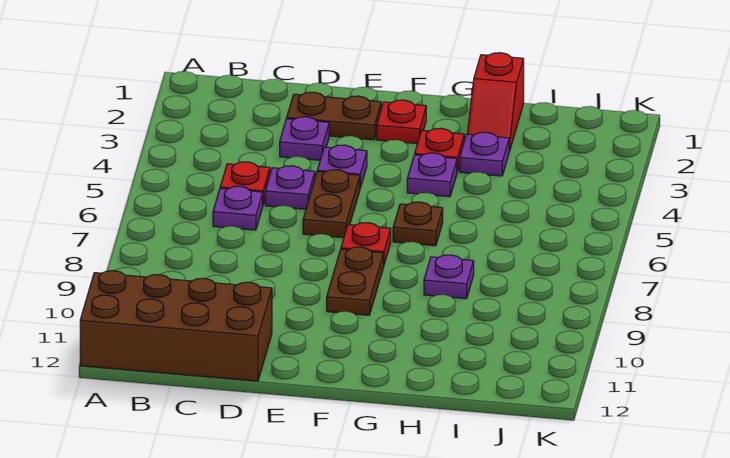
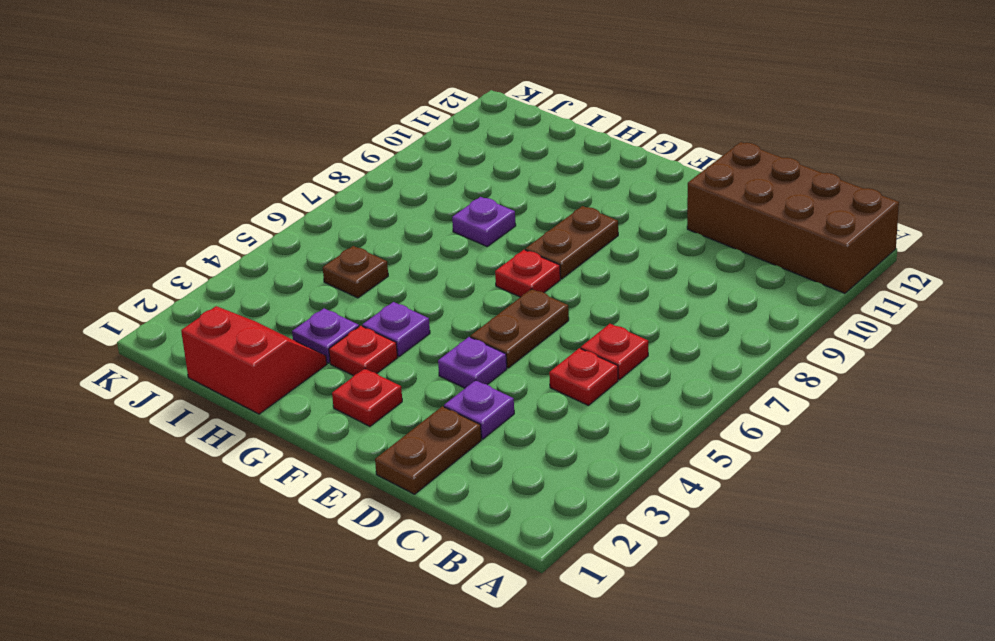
purple 1x1 plate [213,186,263,230] -> red 1x1 plate [581,324,648,380]
brown 1x2 plate [287,92,381,140] -> brown 1x2 plate turned to [375,406,481,494]
purple 1x1 plate [265,166,315,209] -> none
brown 1x1 plate [393,202,443,246] -> brown 1x1 plate moved to [323,246,388,298]
red 1x2 slope [467,53,524,151] -> red 2x2 slope [181,306,327,414]

